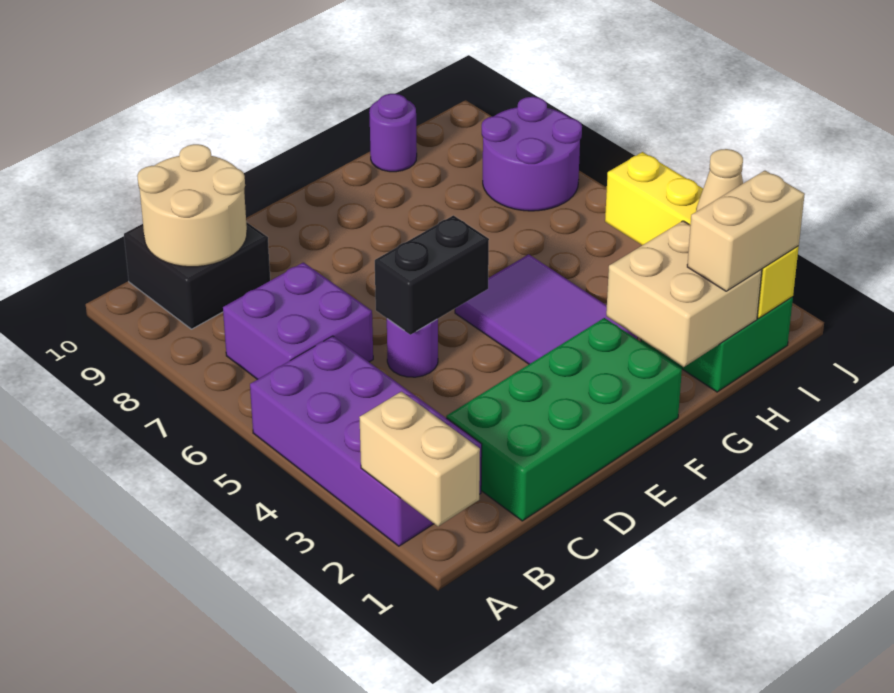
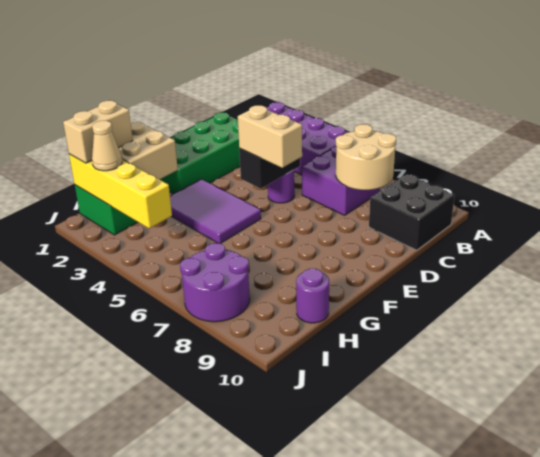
tan 1x2 brick [359,392,480,526] -> tan 1x2 brick moved to [238,105,302,168]
tan 2x2 round brick [137,144,247,267] -> tan 2x2 round brick moved to [336,124,396,190]

